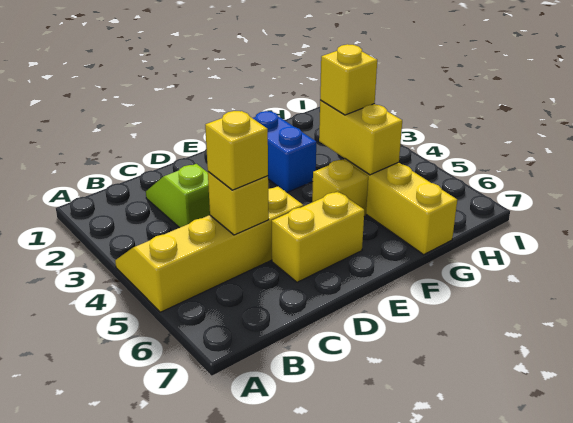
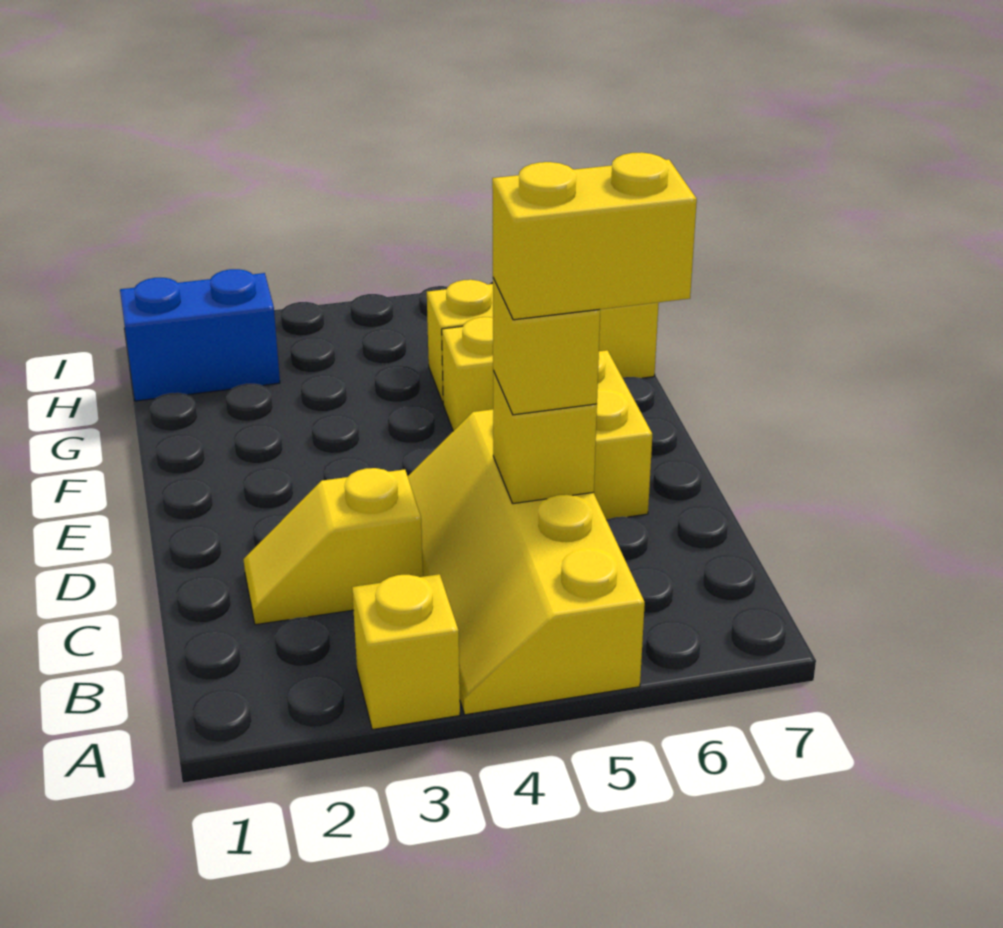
lime 1x2 slope [146,164,210,228] -> yellow 1x2 slope [243,468,423,625]
blue 1x2 brick [253,111,316,192] -> blue 1x2 brick moved to [120,269,280,401]
yellow 1x2 brick [319,100,402,175] -> yellow 1x2 brick moved to [492,152,697,320]
yellow 1x1 brick [320,44,377,115] -> yellow 1x1 brick moved to [352,574,460,730]

